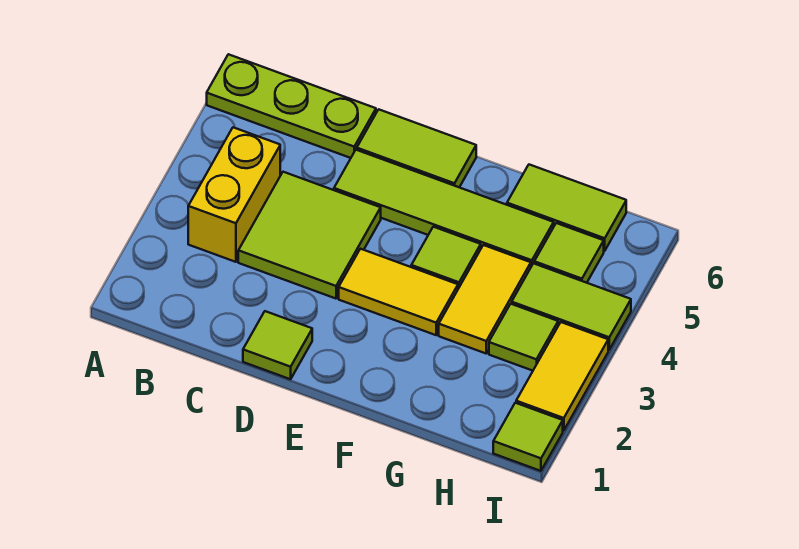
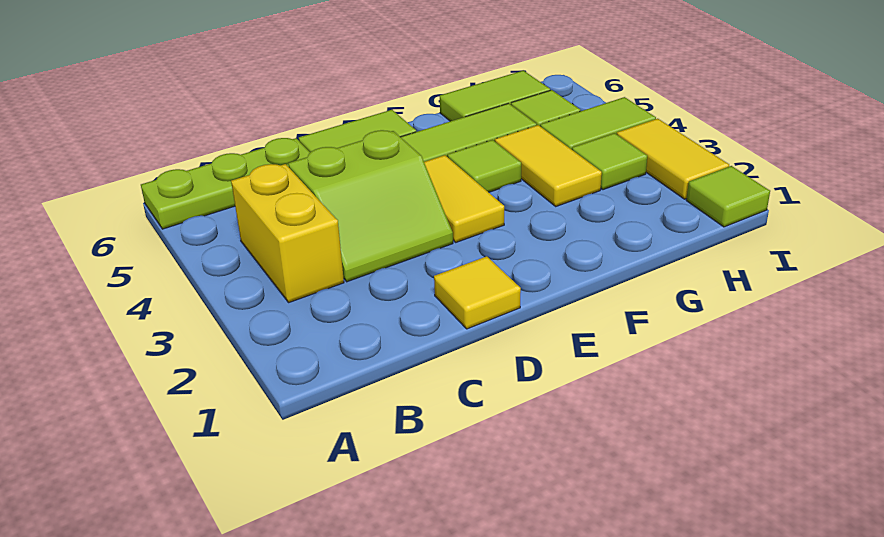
lime 2x2 tile [238,172,381,299] -> lime 2x2 slope [288,130,453,282]
lime 1x1 tile [243,311,312,379] -> yellow 1x1 tile [434,256,521,329]
yellow 1x2 tile [339,249,458,335] -> yellow 1x2 tile turned to [424,155,504,242]

